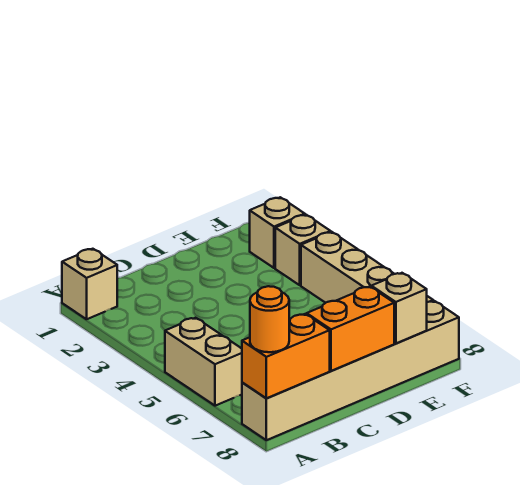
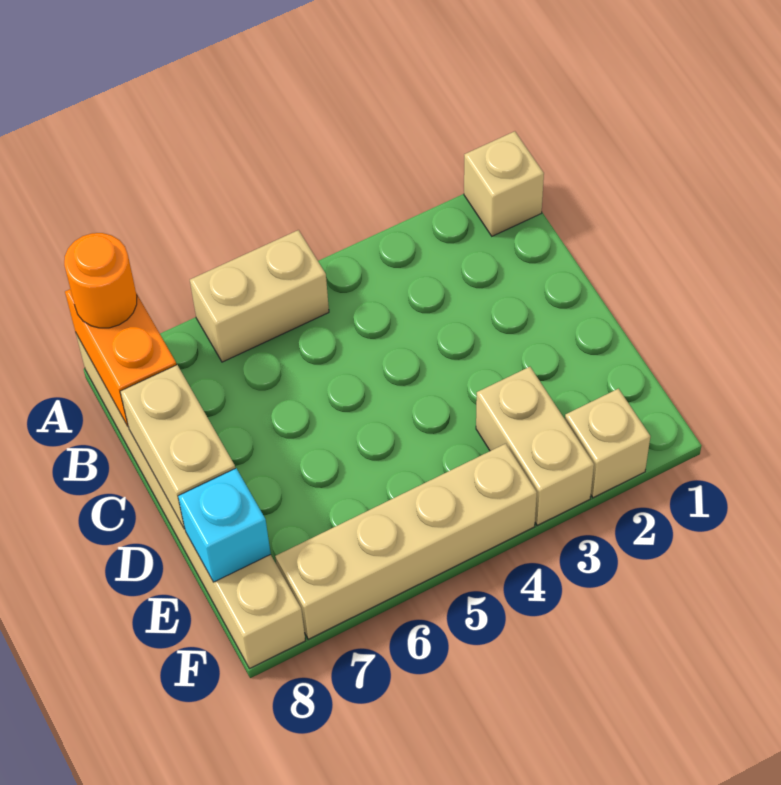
orange 1x2 brick [307,287,394,371] -> tan 1x2 brick [120,365,235,529]
tan 1x1 brick [371,273,427,344] -> cyan 1x1 brick [178,468,271,582]
tan 1x1 brick [275,215,331,285] -> tan 1x2 brick [476,367,594,525]

